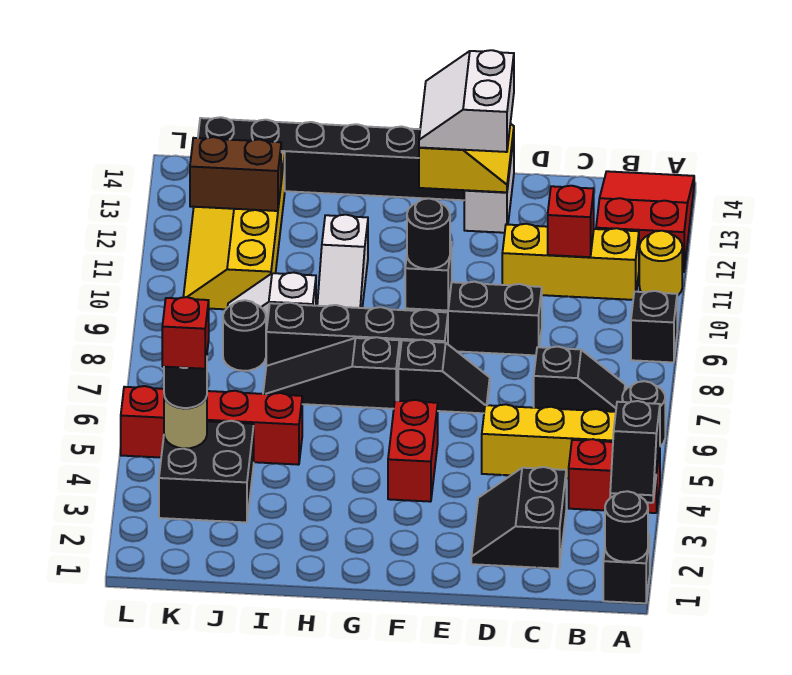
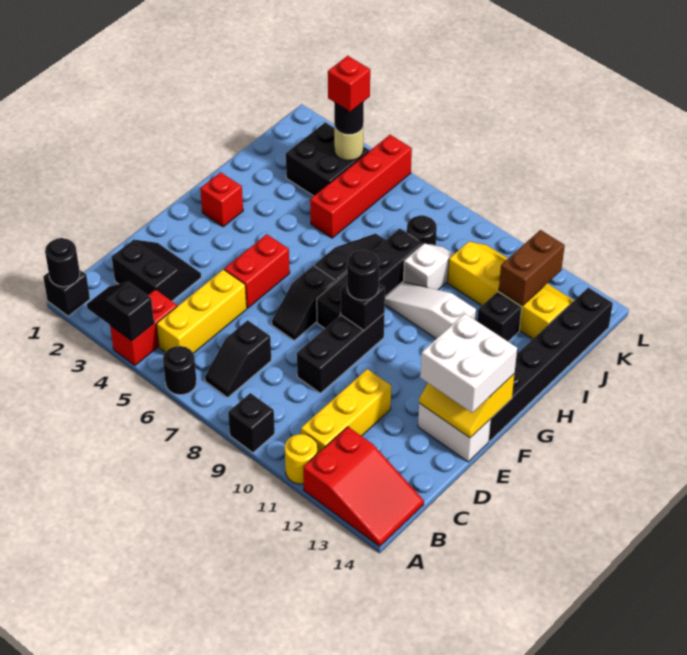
red 1x1 brick [548,186,594,257] -> red 1x1 brick moved to [200,172,243,227]
white 2x2 slope [419,50,514,152] -> white 2x2 brick [420,313,517,413]
red 1x2 brick [388,400,438,502] -> red 1x2 brick turned to [224,234,290,308]
none -> black 1x1 brick [477,292,522,341]

